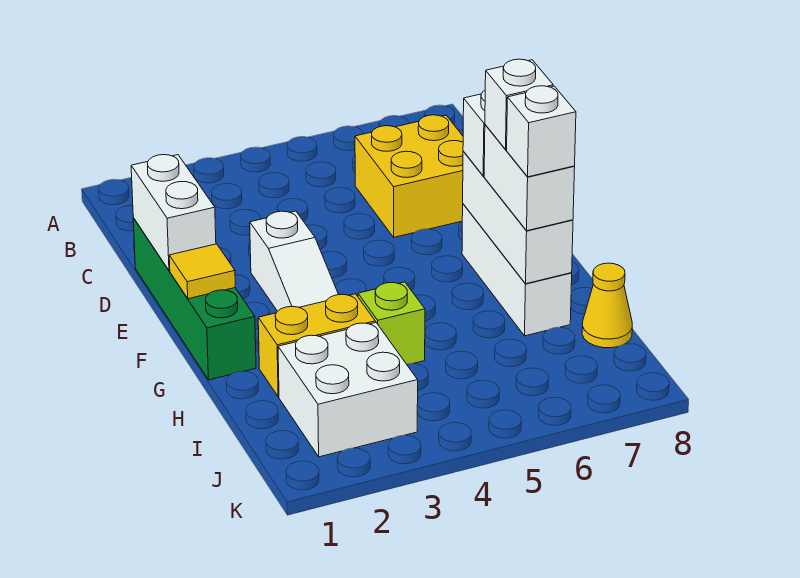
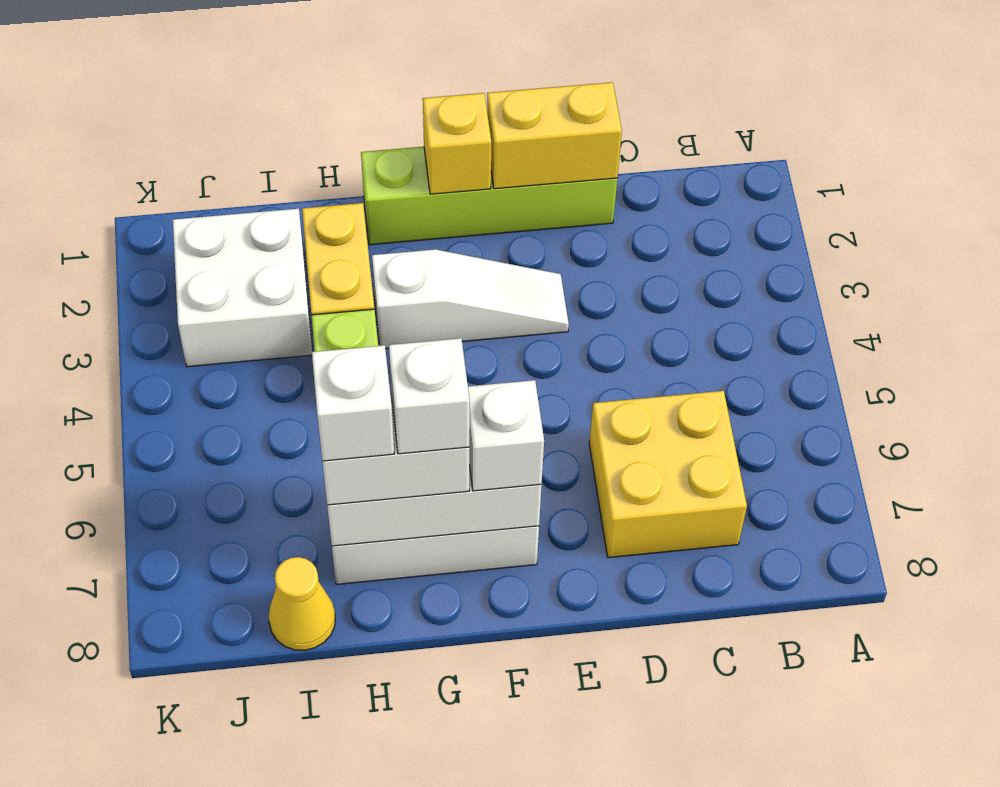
green 1x4 brick [133,218,256,380] -> lime 1x4 brick [361,147,617,245]
white 1x2 brick [131,155,216,271] -> yellow 1x2 brick [487,82,622,189]
white 1x3 slope [250,211,339,311] -> white 1x3 slope turned to [372,249,569,349]
yellow 1x1 tile [169,244,235,299] -> yellow 1x1 brick [423,93,491,194]

